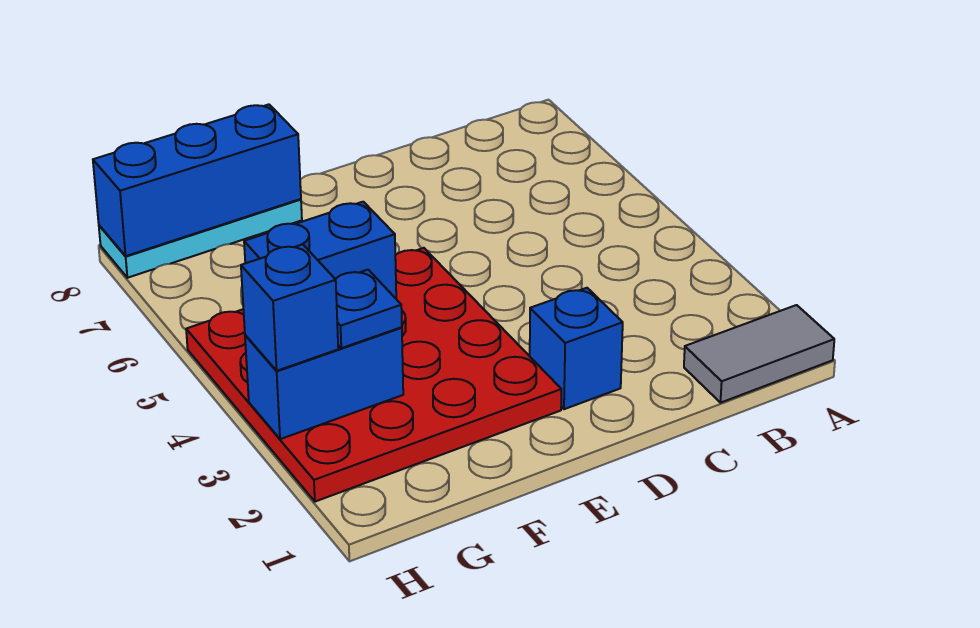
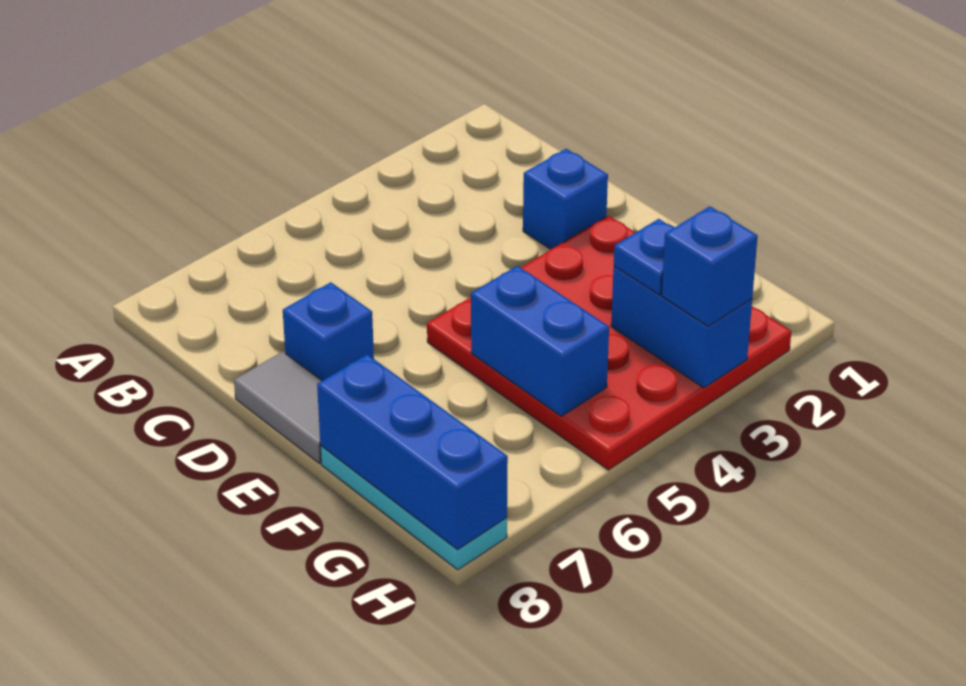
grey 1x2 tile [684,305,834,403] -> grey 1x2 tile moved to [234,351,322,463]
none -> blue 1x1 brick [283,282,374,381]

